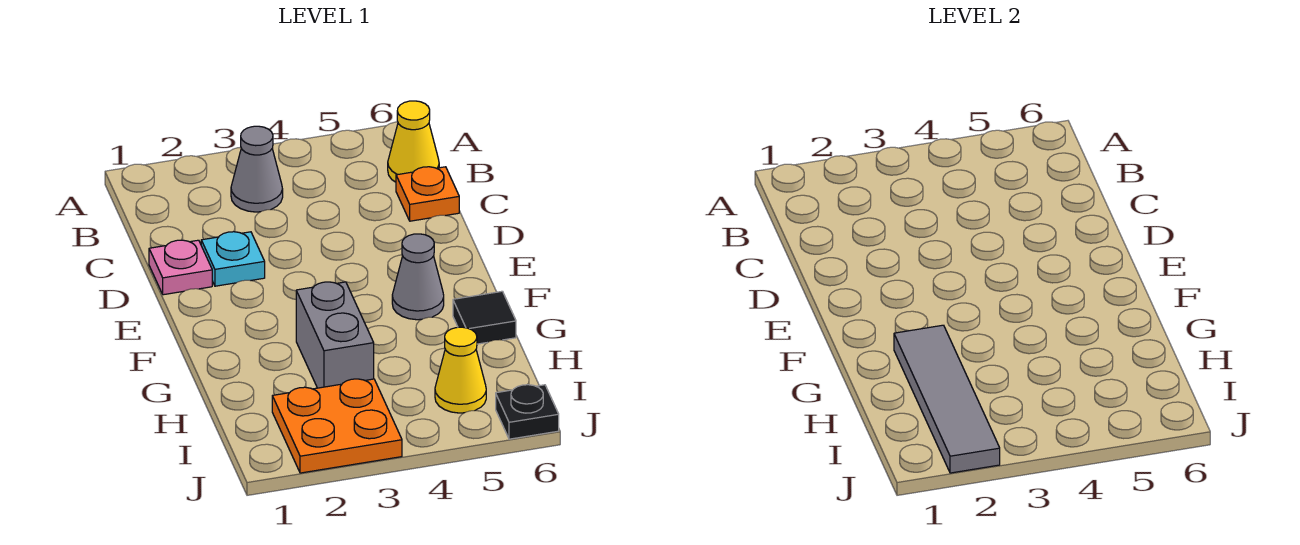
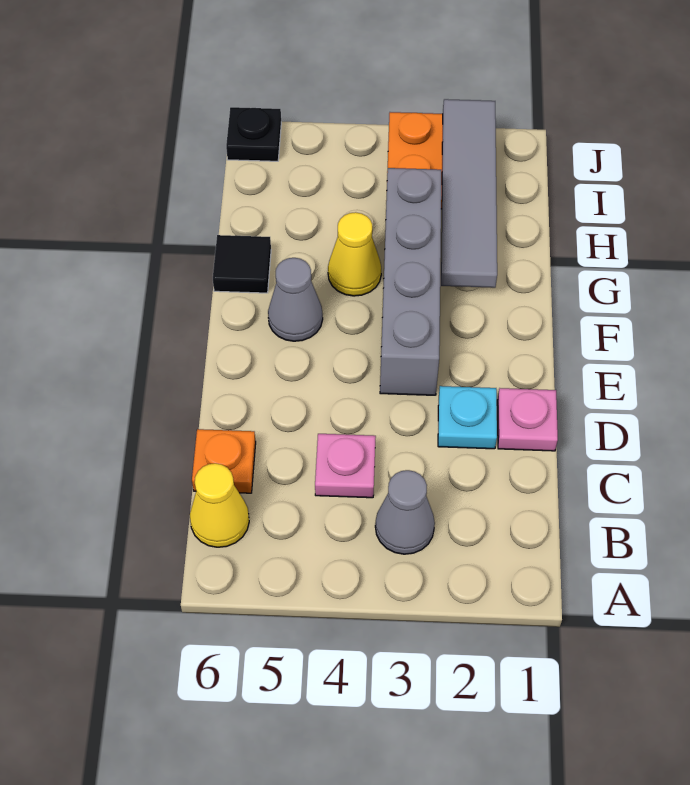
none -> pink 1x1 plate [315,434,376,498]
grey 1x2 brick [296,282,374,388] -> grey 1x4 brick [380,168,441,395]
yellow 1x1 cone [435,327,486,413] -> yellow 1x1 cone moved to [328,212,381,296]

